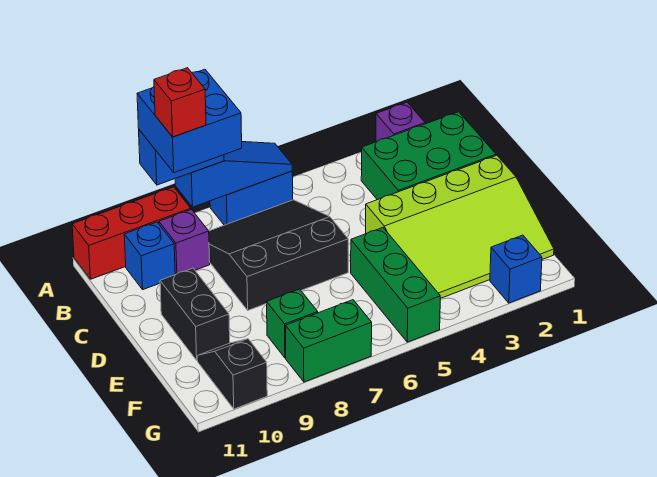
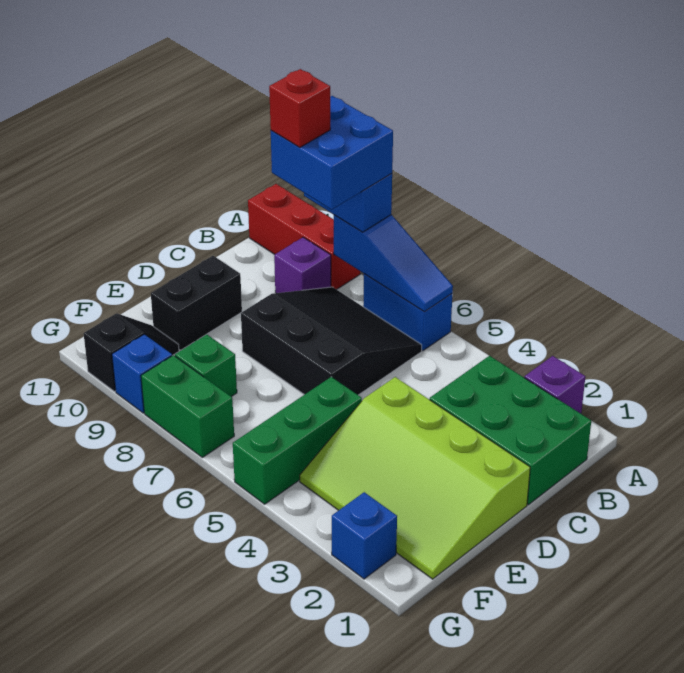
blue 1x1 brick [124,222,175,290] -> blue 1x1 brick moved to [112,334,172,413]

